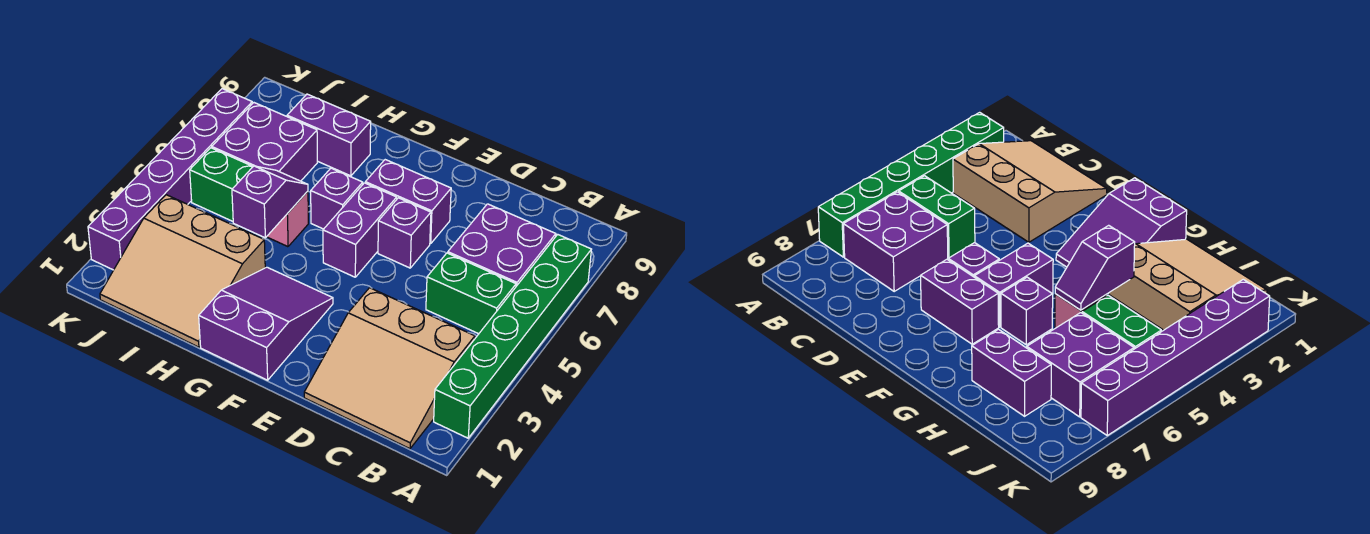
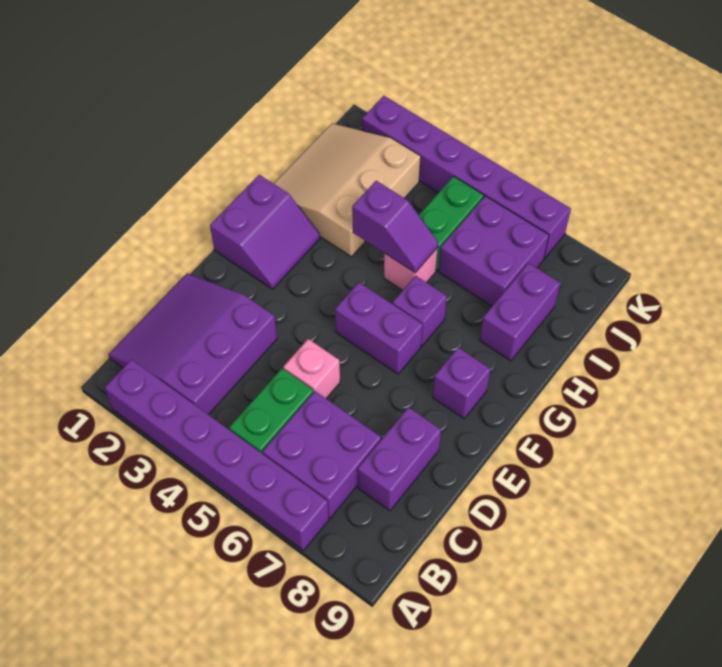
green 1x6 brick [434,234,591,438] -> purple 1x6 brick [105,359,329,550]
tan 3x3 slope [304,288,475,449] -> purple 3x3 slope [109,273,277,415]
none -> pink 1x1 brick [283,339,340,398]
purple 1x1 brick [378,198,431,268] -> purple 1x1 brick moved to [433,348,491,419]
purple 1x2 brick [365,160,451,244] -> purple 1x2 brick moved to [358,407,441,511]
purple 2x3 slope [199,267,333,380] -> purple 2x2 slope [210,175,320,289]

